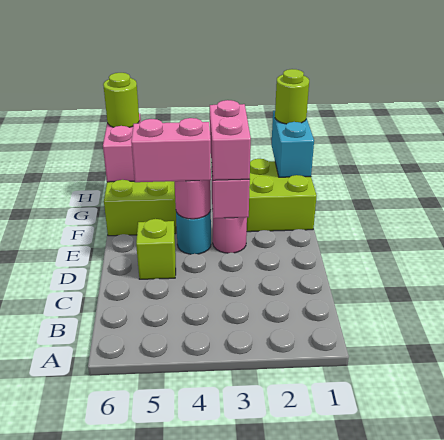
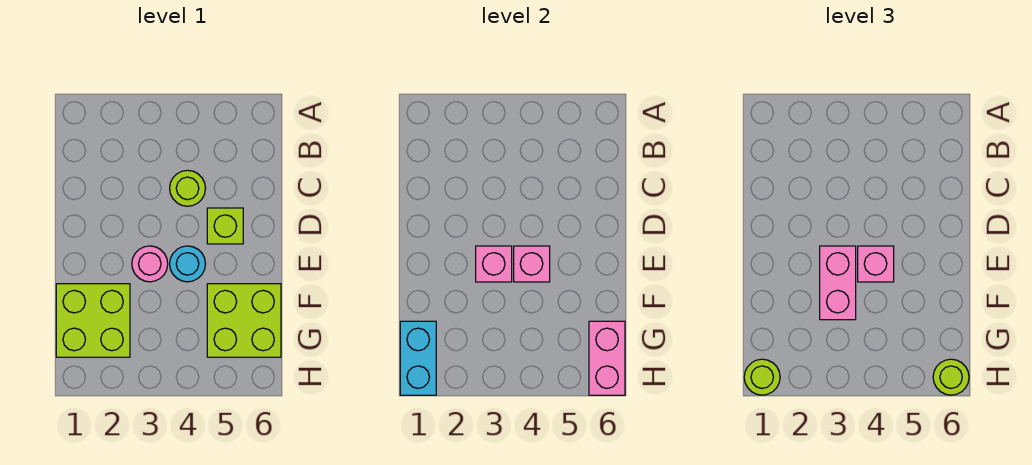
none -> lime 1x1 round brick [170,170,206,206]
pink 1x1 round brick [174,180,211,219] -> pink 1x1 brick [514,246,550,282]
pink 1x2 brick [131,118,211,182] -> pink 1x1 brick [858,246,894,282]

